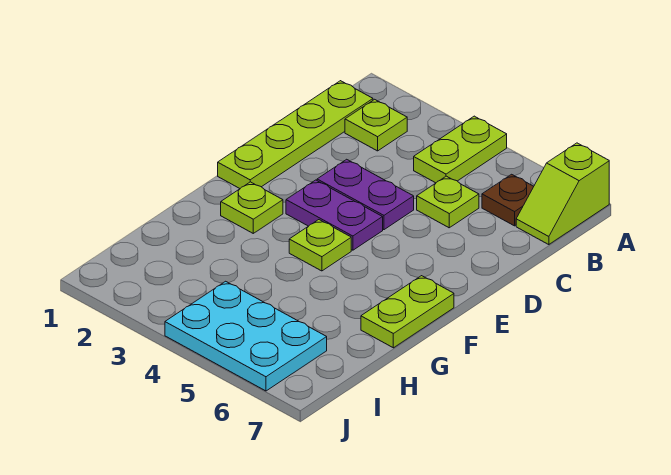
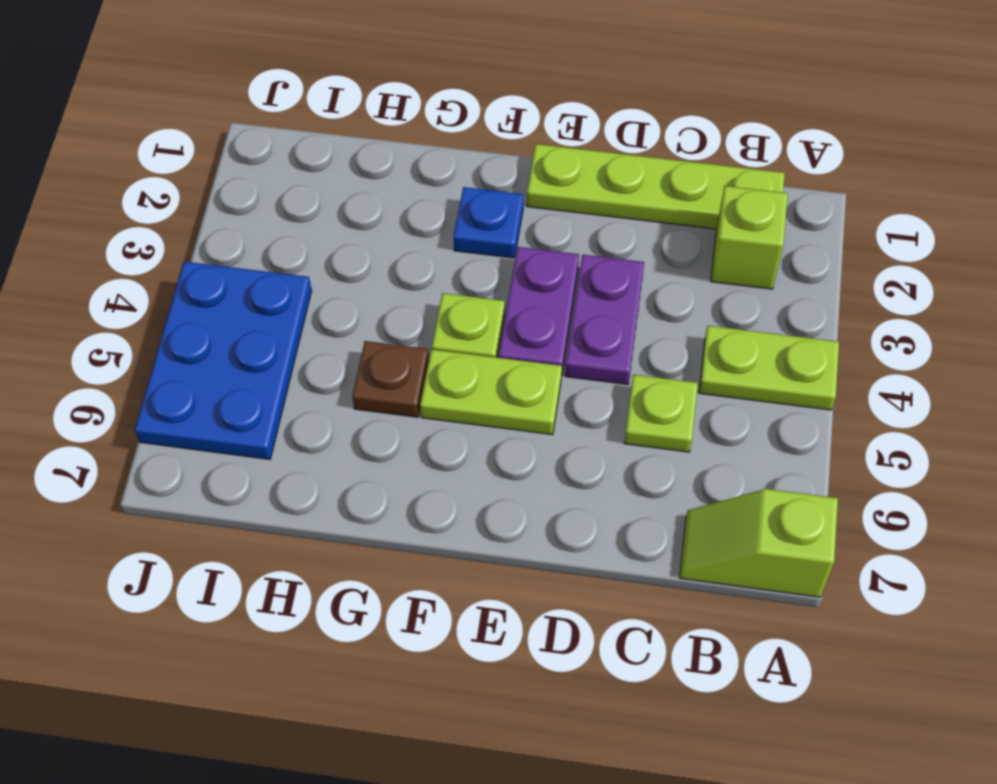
lime 1x1 plate [345,99,407,151] -> lime 1x1 brick [711,186,788,289]
brown 1x1 plate [482,174,534,226] -> brown 1x1 plate moved to [352,341,429,417]
lime 1x1 plate [221,182,283,233] -> blue 1x1 plate [453,187,523,258]
lime 1x2 plate [361,276,454,348] -> lime 1x2 plate moved to [420,349,562,435]
cyan 2x3 plate [165,281,327,391] -> blue 2x3 plate [135,262,312,459]

